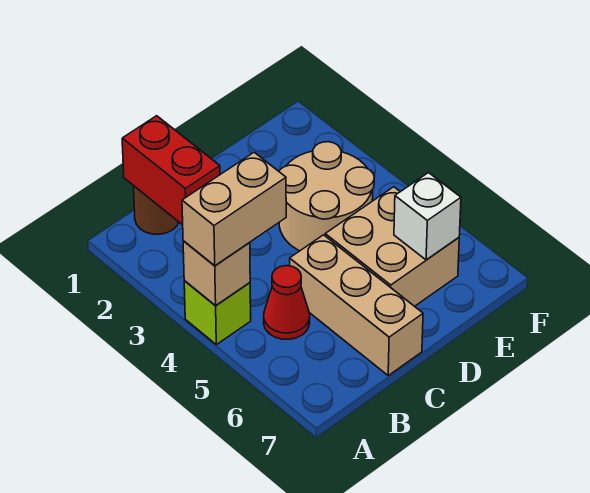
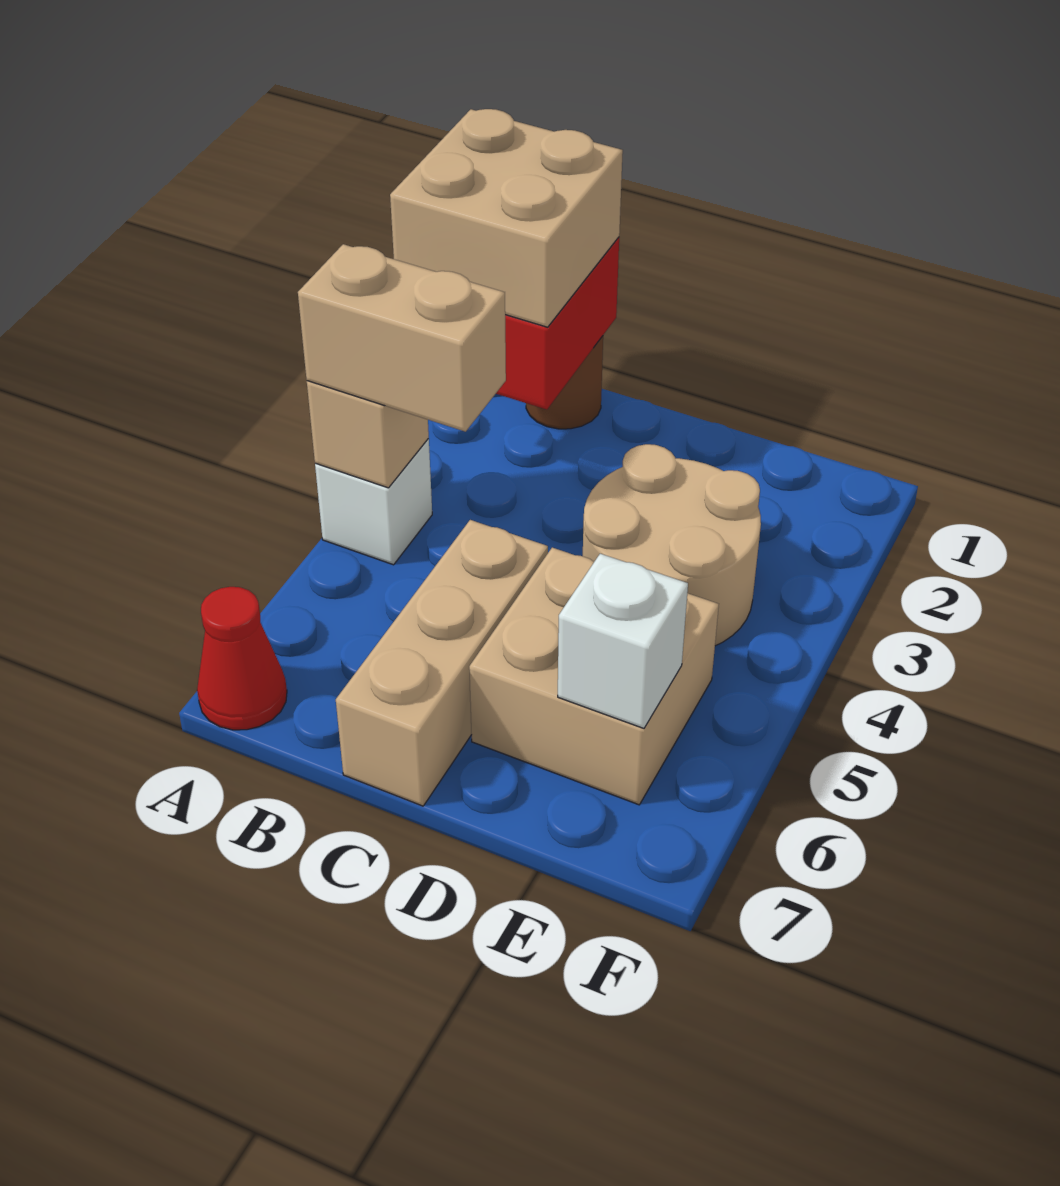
none -> tan 2x2 brick [390,109,623,327]
lime 1x1 brick [184,281,251,345] -> white 1x1 brick [315,439,432,565]
red 1x1 cone [264,266,310,339] -> red 1x1 cone moved to [197,587,287,730]

